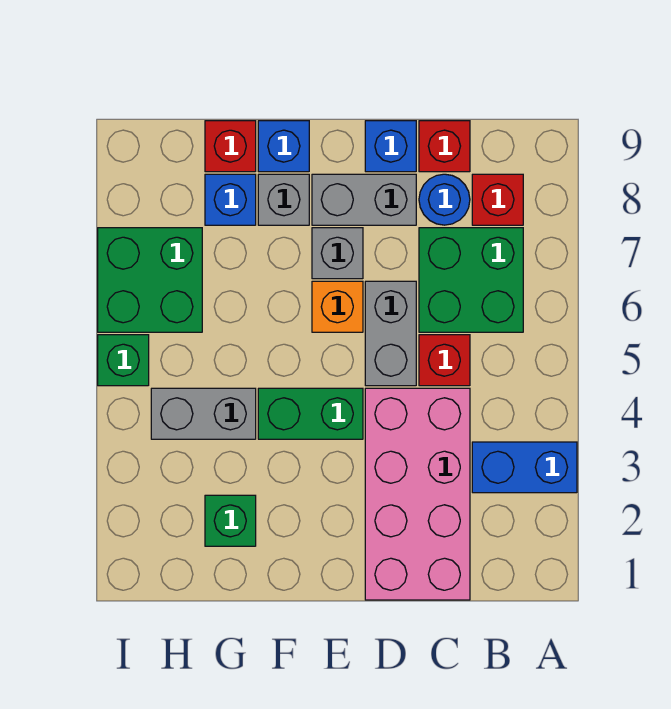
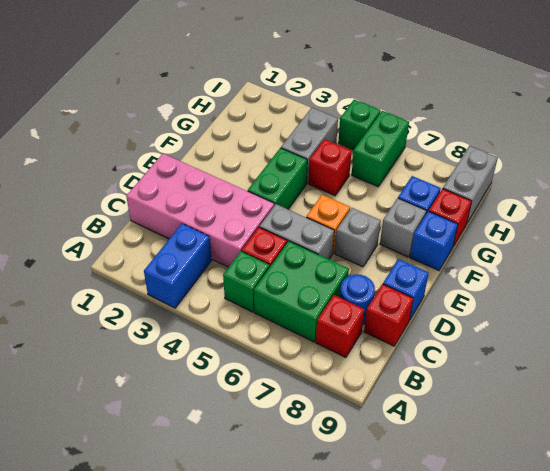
grey 1x2 brick [312,174,416,225] -> grey 1x2 brick moved to [443,146,498,224]
green 1x1 brick [205,495,256,546] -> green 1x1 brick moved to [223,251,270,312]
none -> red 1x1 brick [309,139,352,196]
green 2x2 brick [98,228,202,332] -> green 1x2 brick [352,111,409,187]

